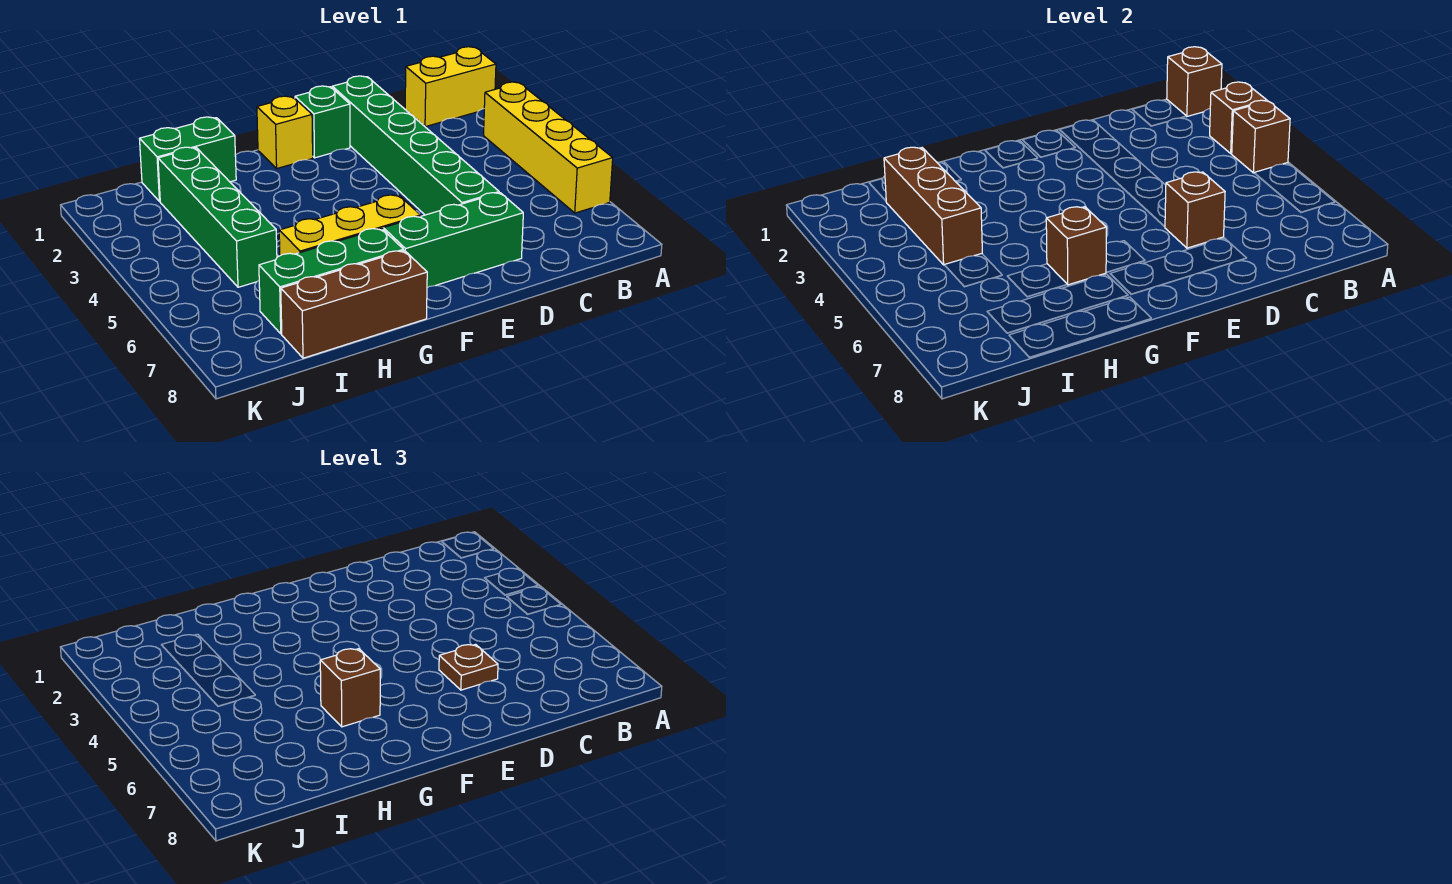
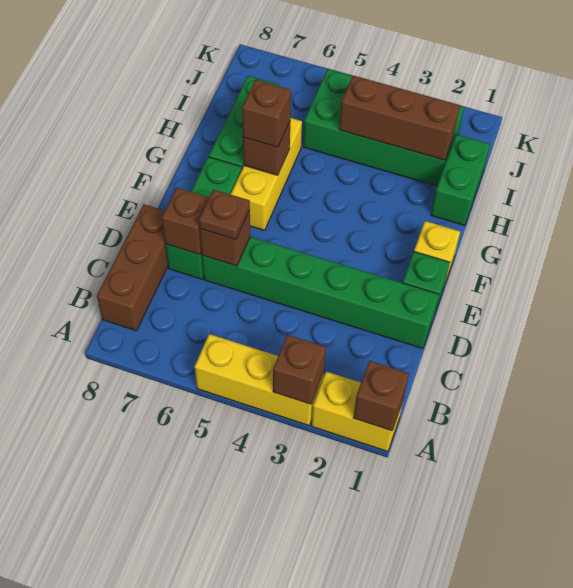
yellow 1x2 brick [405,47,496,127] -> yellow 1x2 brick turned to [312,372,404,452]
yellow 1x4 brick [484,82,613,213] -> yellow 1x3 brick [195,334,324,426]
brown 1x1 brick [1231,100,1290,173] -> brown 1x1 brick moved to [162,188,209,254]
brown 1x3 brick [281,251,427,358] -> brown 1x3 brick moved to [97,204,168,331]
green 1x4 brick [158,147,277,287] -> green 2x4 brick [303,69,464,186]

